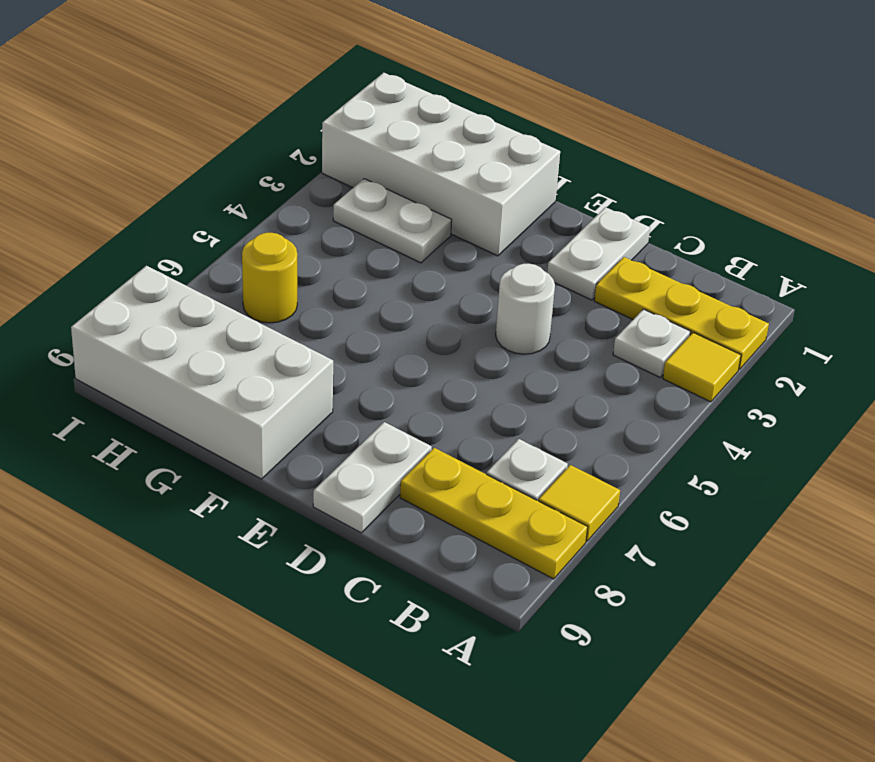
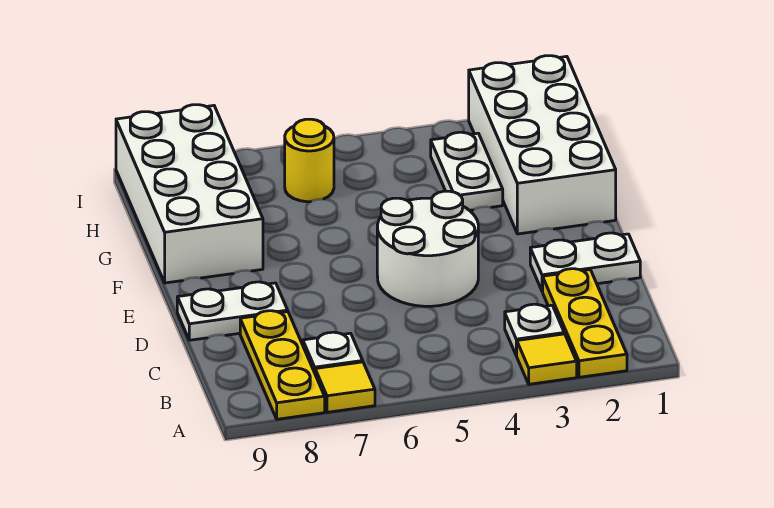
white 1x1 round brick [496,264,555,354] -> white 2x2 round brick [377,191,478,306]

